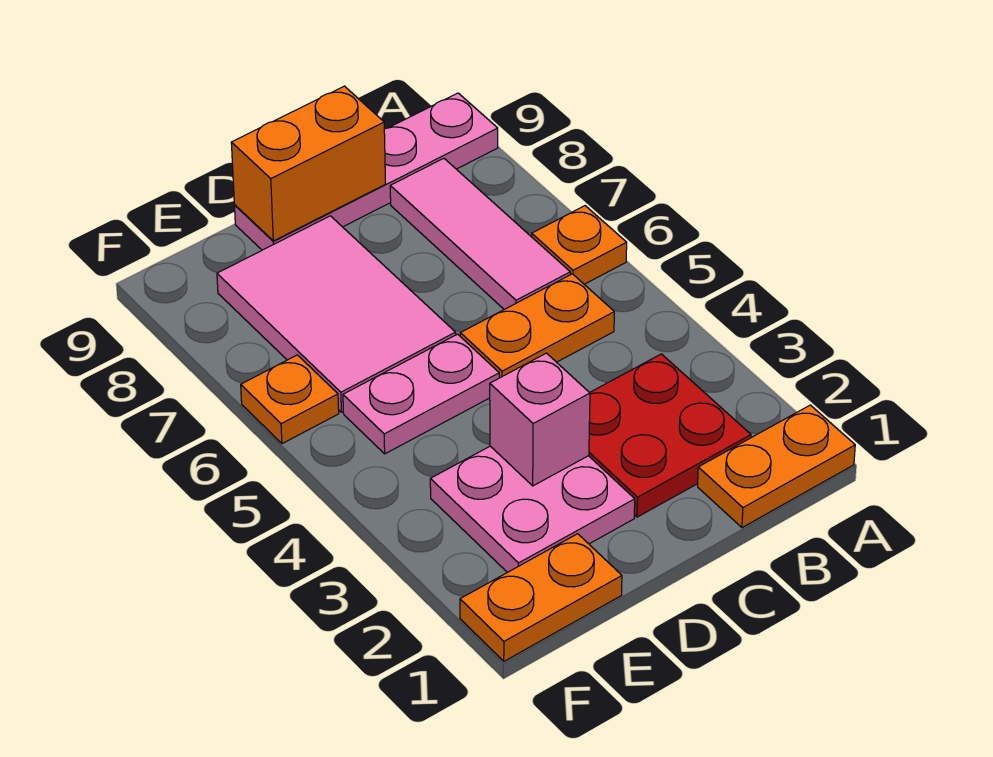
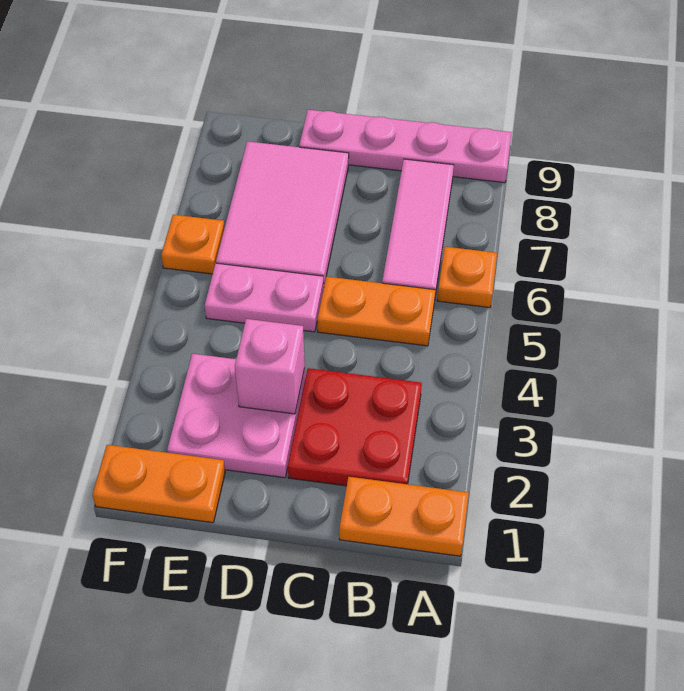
orange 1x2 brick [231,86,386,241] -> none

